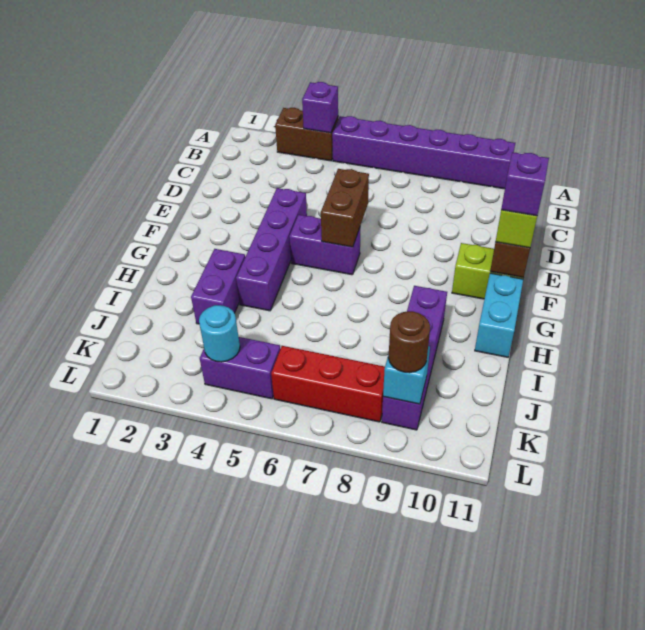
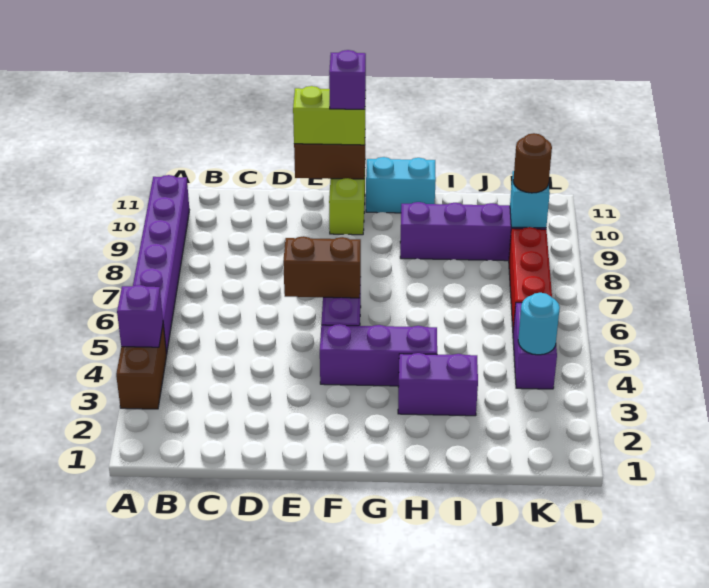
purple 1x4 brick [236,188,307,311] -> purple 1x3 brick [320,324,437,386]

